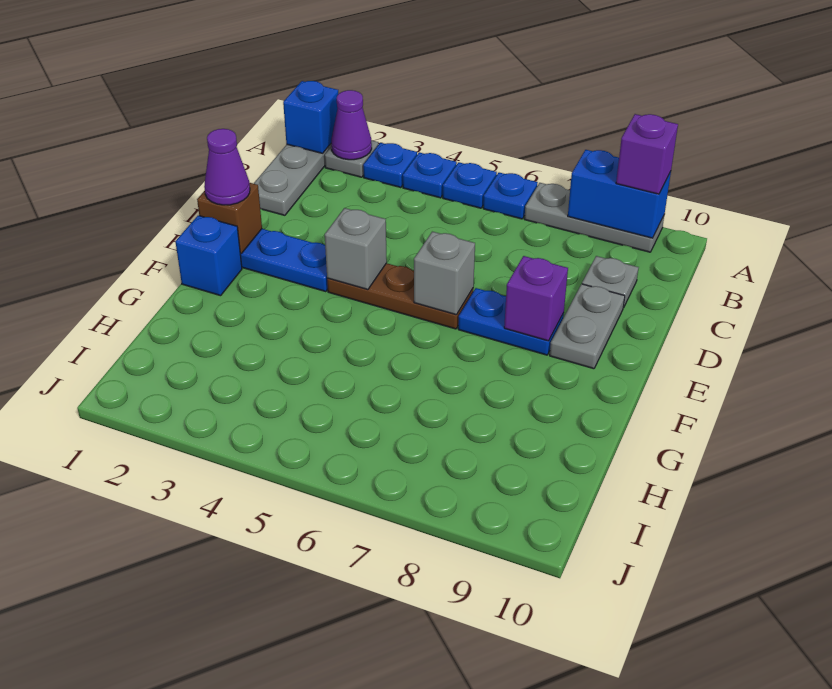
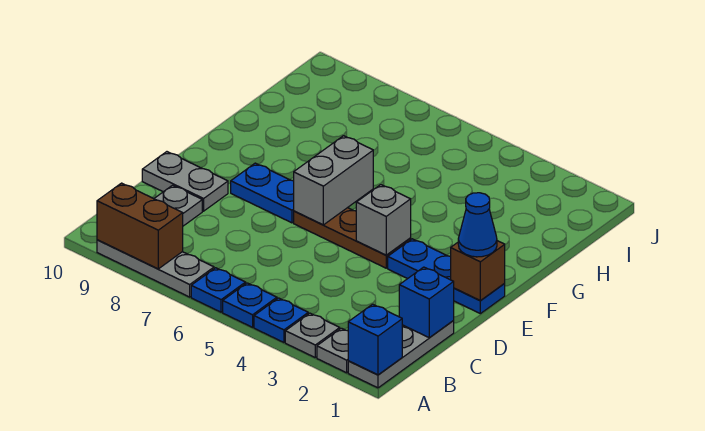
purple 1x1 cone [331,90,372,160] -> none
blue 1x1 plate [363,143,417,188] -> grey 1x1 plate [285,313,340,357]
blue 1x2 brick [568,150,671,238] -> brown 1x2 brick [97,183,183,269]
purple 1x1 brick [616,114,678,194] -> none
grey 1x2 plate [550,284,625,369] -> grey 1x2 plate turned to [142,152,228,211]
purple 1x1 cone [204,129,250,205] -> blue 1x1 cone [458,193,497,257]
grey 1x1 brick [414,232,475,315] -> grey 1x2 brick [294,136,373,225]
purple 1x1 brick [504,256,568,341] -> none
blue 1x1 brick [175,215,242,296] -> blue 1x1 brick moved to [399,267,454,337]

